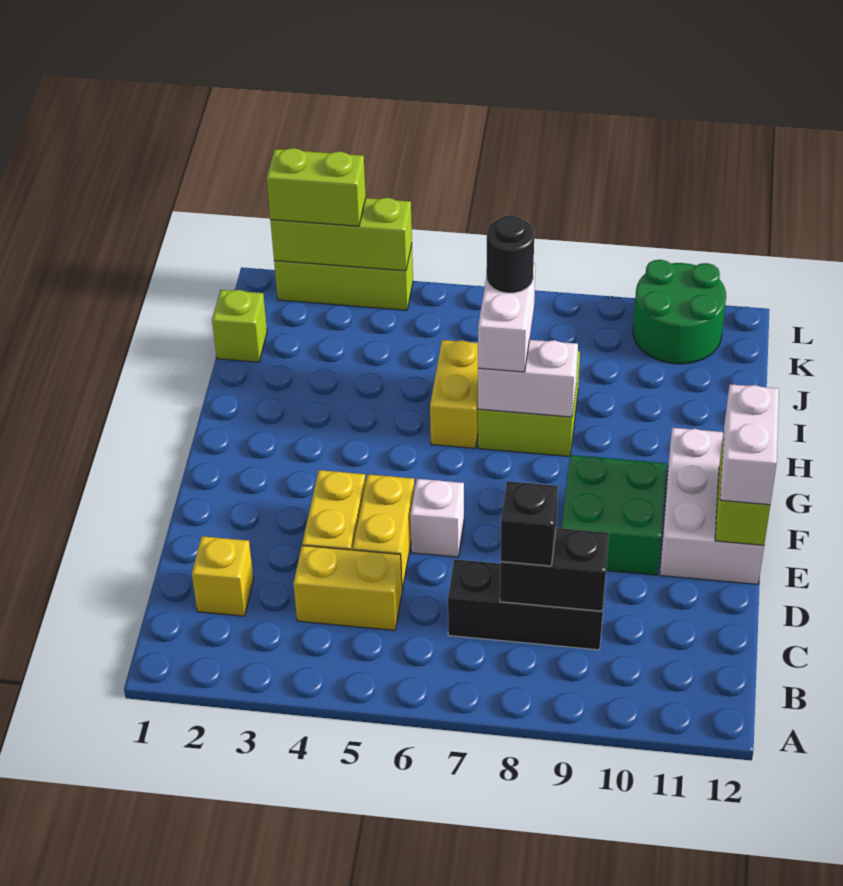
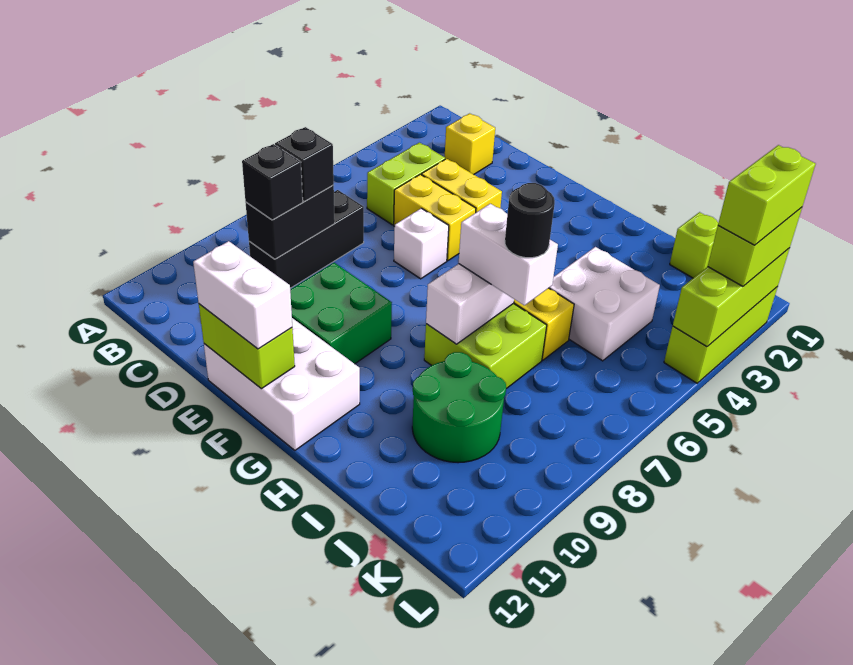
yellow 1x2 brick [293,545,402,630] -> lime 1x2 brick [367,143,445,225]
none -> black 1x1 brick [242,144,303,220]
none -> white 2x2 brick [549,247,660,361]
green 2x2 round brick [633,260,726,364] -> green 2x2 round brick moved to [412,352,506,463]
none -> lime 1x2 brick [718,145,816,245]

